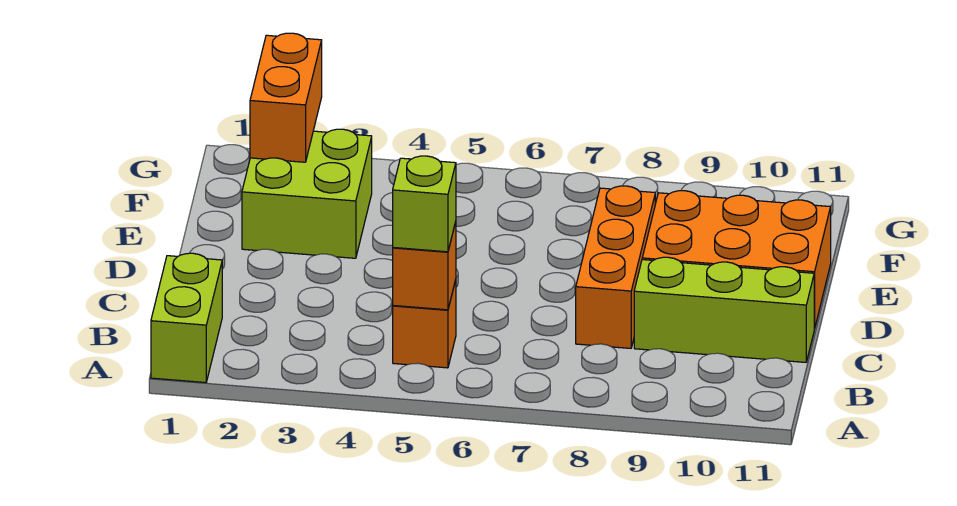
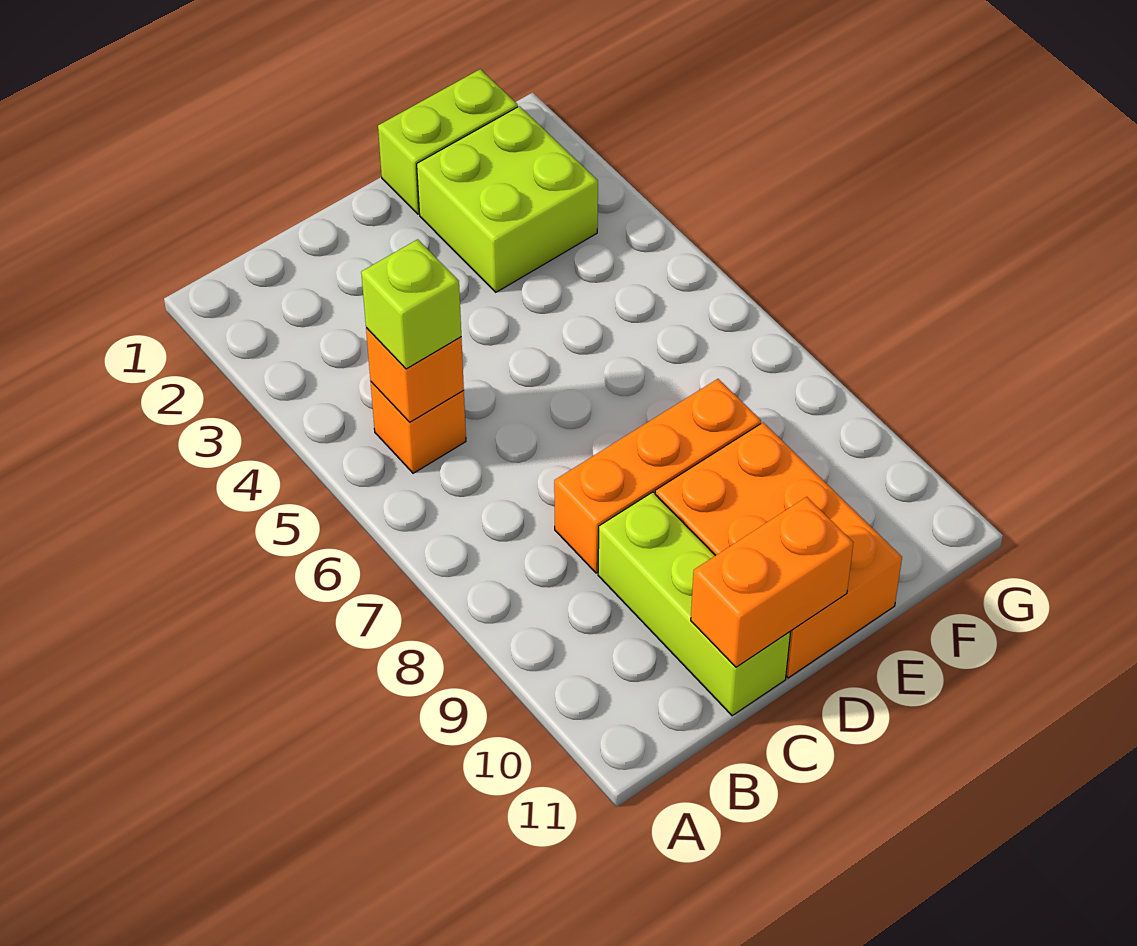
lime 1x2 brick [151,253,222,383] -> lime 1x2 brick moved to [378,69,518,214]
orange 1x2 brick [250,33,322,162] -> orange 1x2 brick moved to [691,497,853,667]

